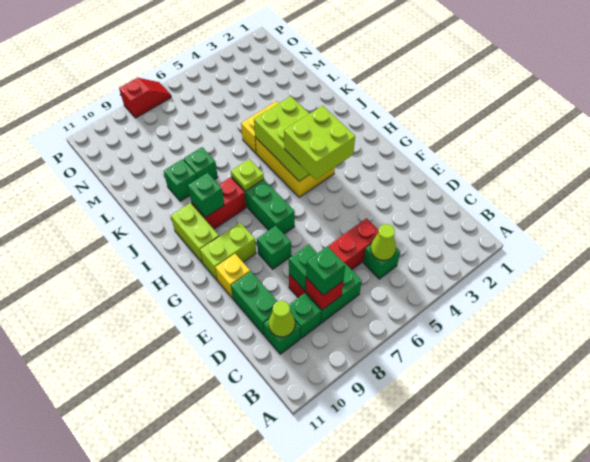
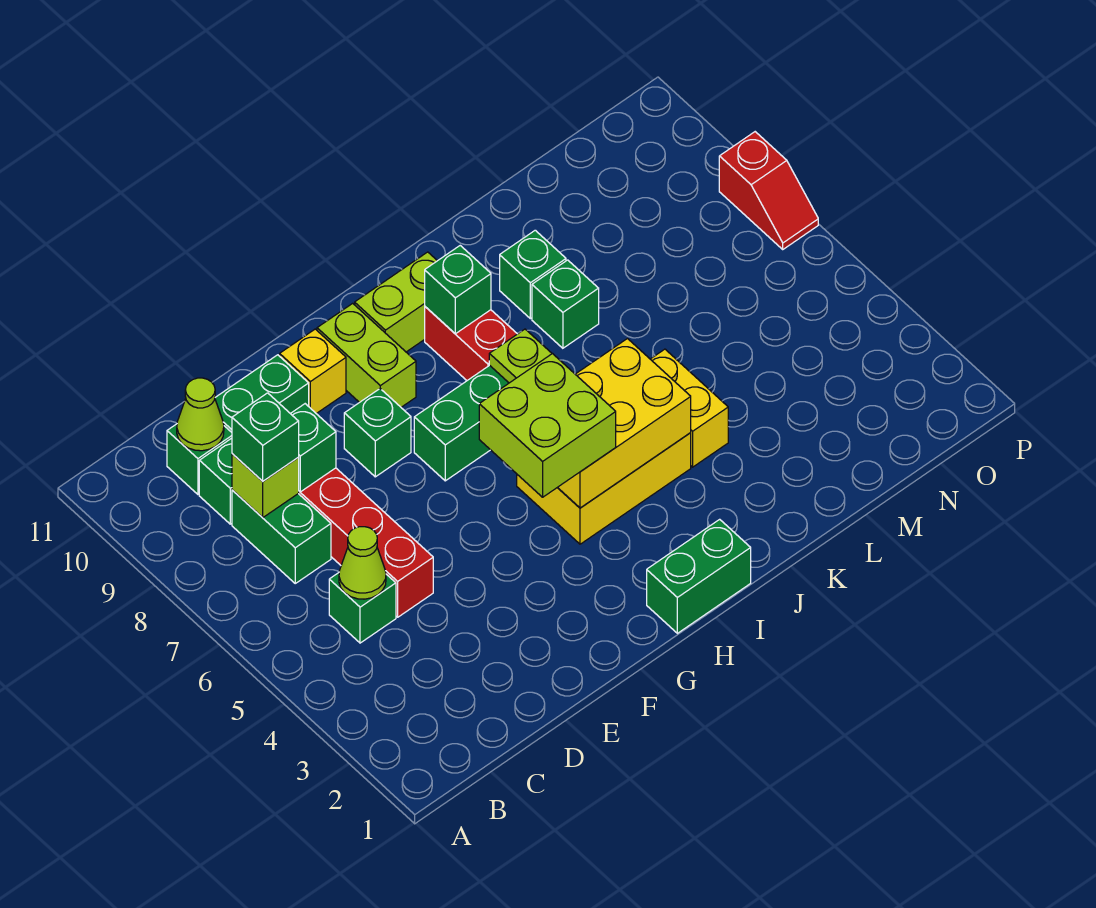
red 1x1 brick [306,278,343,310] -> lime 1x1 brick [232,454,299,518]
none -> green 1x2 brick [647,519,751,633]
lime 2x3 brick [254,96,310,181] -> yellow 2x3 brick [558,339,691,508]

